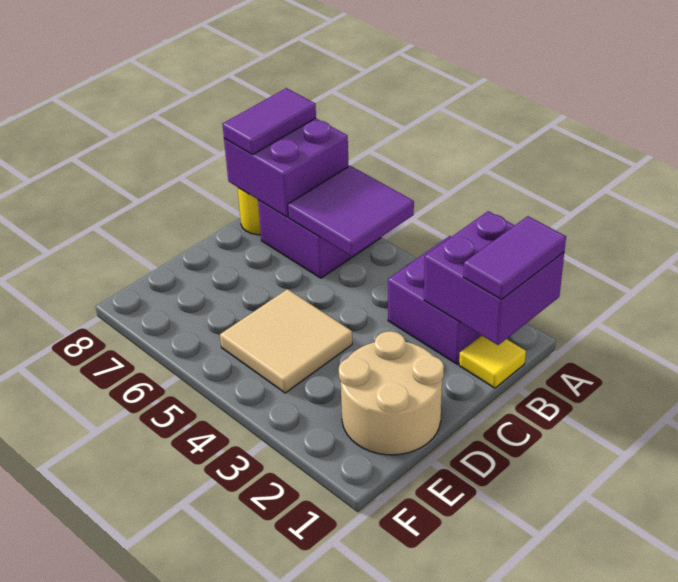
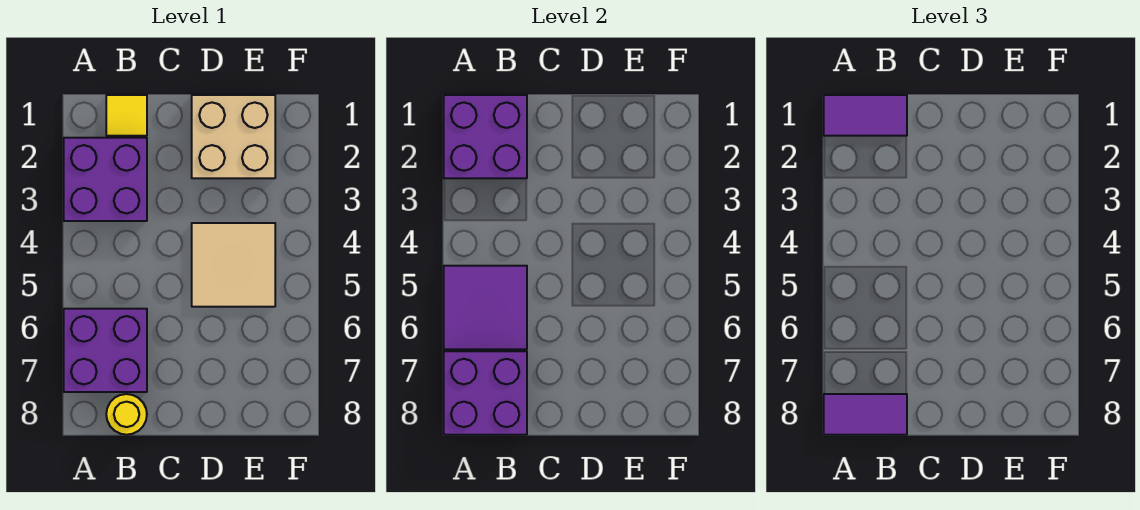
tan 2x2 round brick [339,331,444,455] -> tan 2x2 brick [192,95,275,178]

